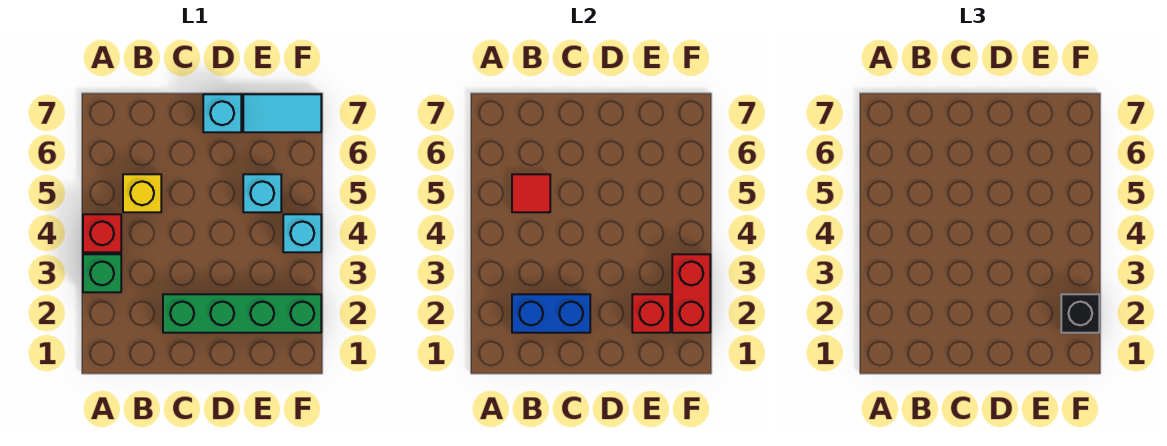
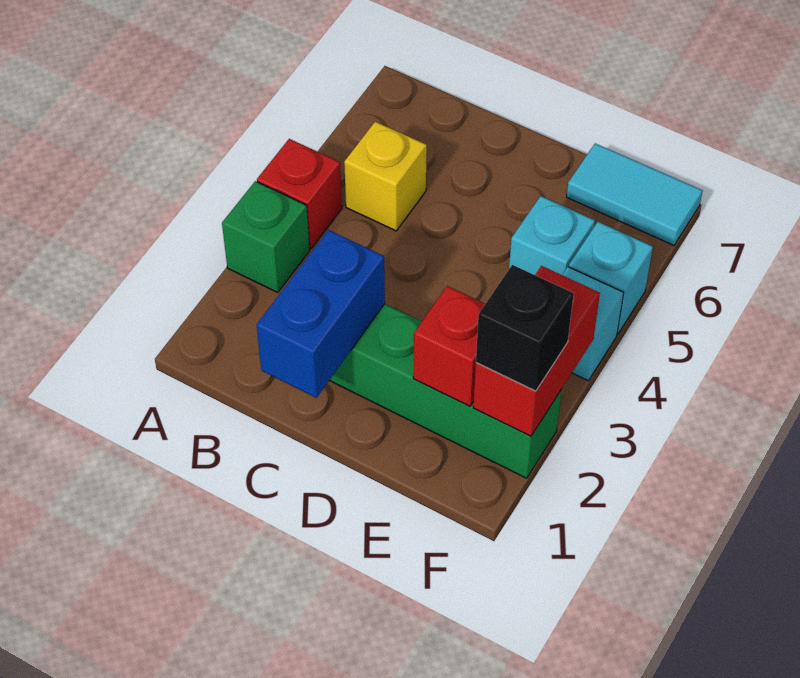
blue 1x2 brick [512,294,590,333] -> blue 1x2 brick turned to [257,230,385,398]
red 1x1 tile [512,174,550,212] -> none
cyan 1x1 brick [203,94,241,132] -> cyan 1x1 brick moved to [569,222,653,334]

